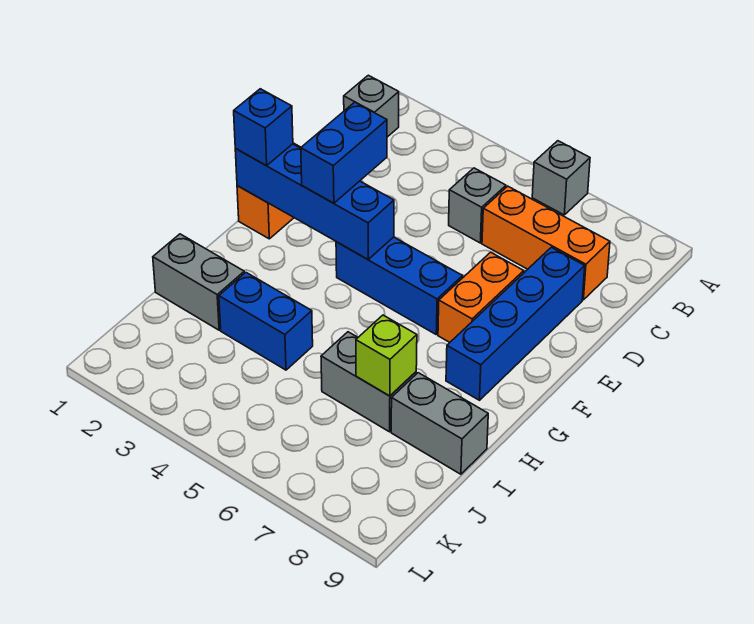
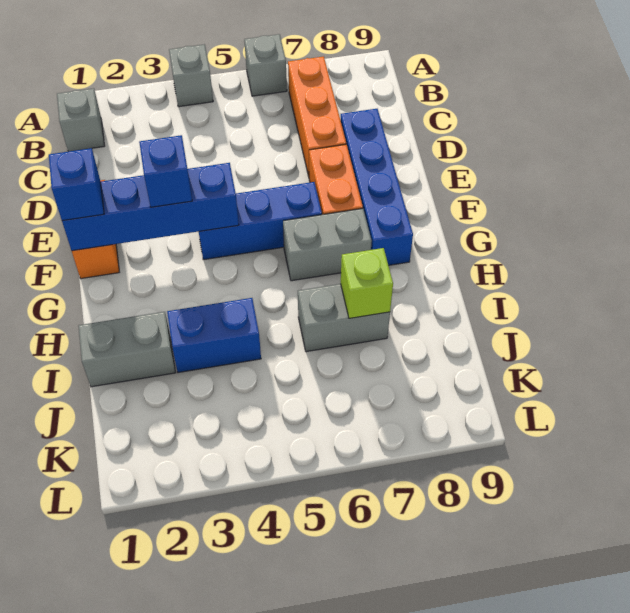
grey 1x1 brick [449,168,506,243] -> grey 1x1 brick moved to [169,44,213,107]
orange 1x3 brick [482,186,610,300] -> orange 1x3 brick turned to [288,57,346,176]
blue 1x2 brick [301,102,387,203] -> blue 1x1 brick [139,135,192,207]
grey 1x2 brick [391,373,488,474] -> grey 1x2 brick moved to [283,209,372,281]

